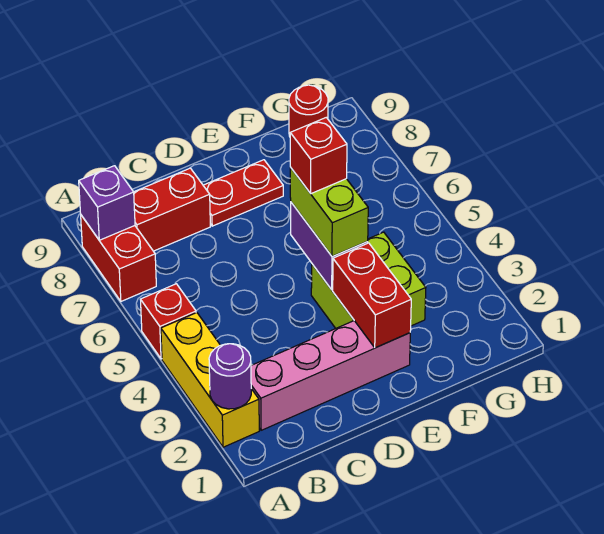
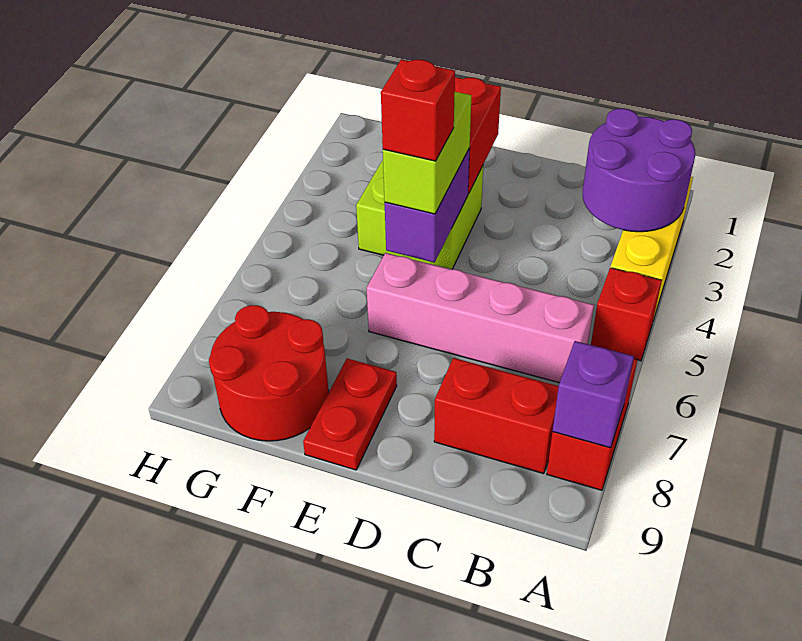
purple 1x1 round brick [209,344,251,409] -> purple 2x2 round brick [583,109,695,232]
pink 1x4 brick [251,321,410,430] -> pink 1x4 brick moved to [367,253,594,383]
red 1x2 plate [203,160,283,226] -> red 1x2 plate turned to [303,358,397,470]
red 1x1 round brick [289,85,328,136] -> red 2x2 round brick [209,305,329,441]

